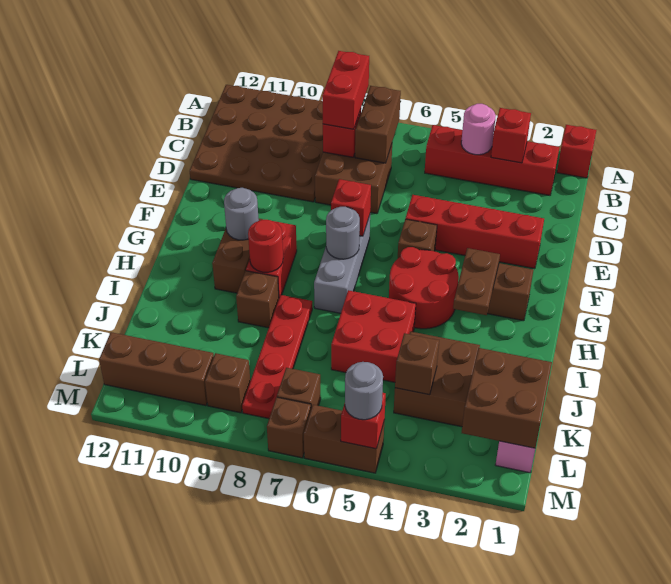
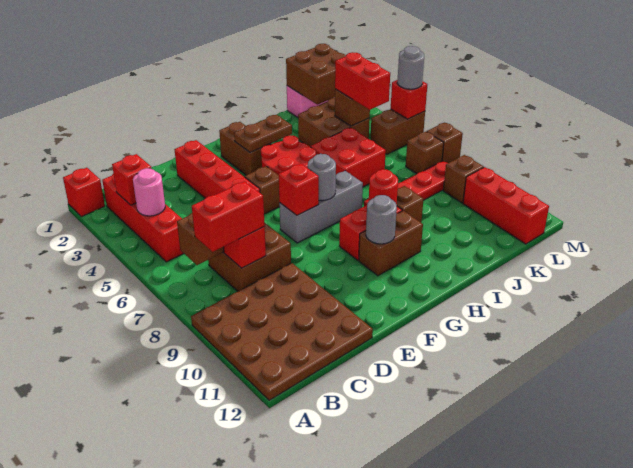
none -> red 1x2 brick [335,52,390,110]
brown 1x3 brick [99,332,214,406] -> red 1x3 brick [463,167,549,244]
brown 1x2 brick [304,405,384,473] -> brown 1x2 brick turned to [370,109,425,154]

